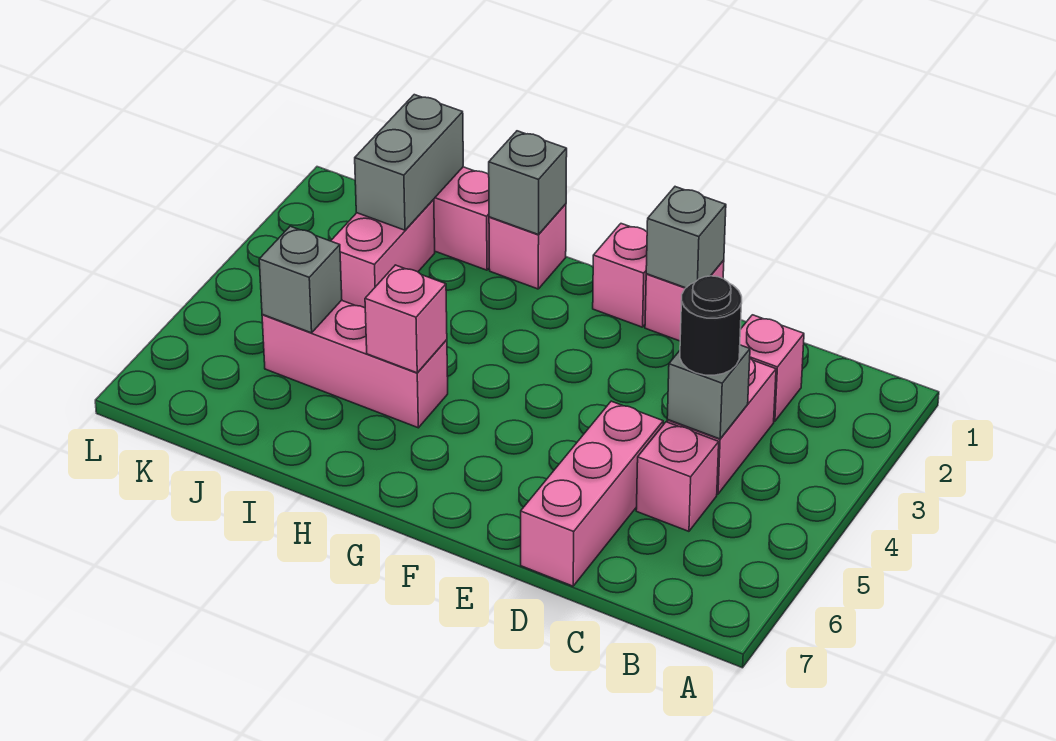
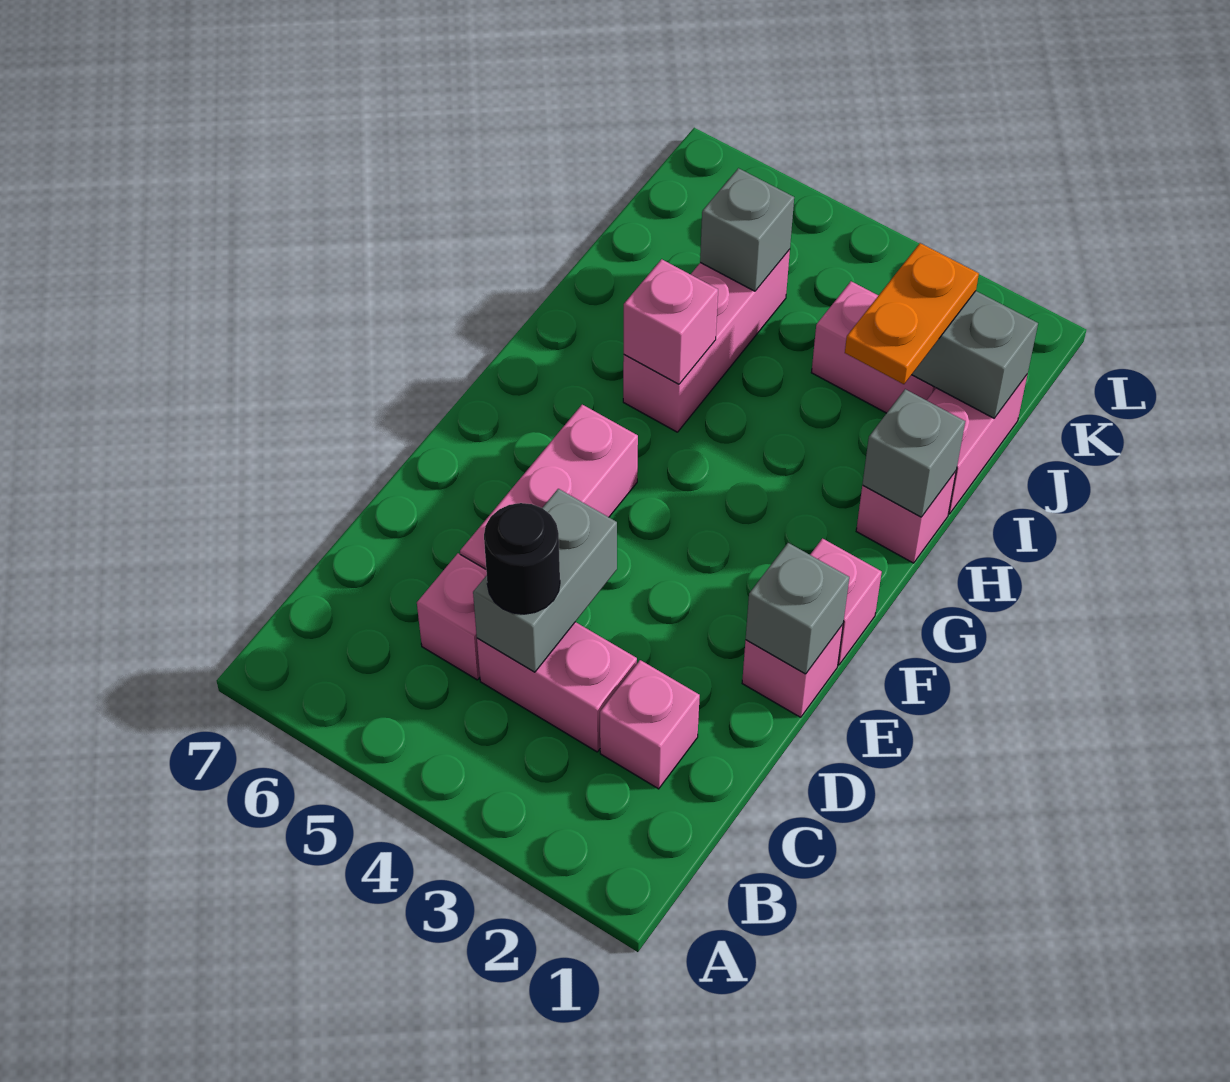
grey 1x1 brick [667,345,750,439] -> grey 1x2 brick [473,489,617,672]
pink 1x3 brick [521,401,663,586] -> pink 1x3 brick turned to [460,405,638,569]
none -> orange 1x2 plate [845,243,979,384]

